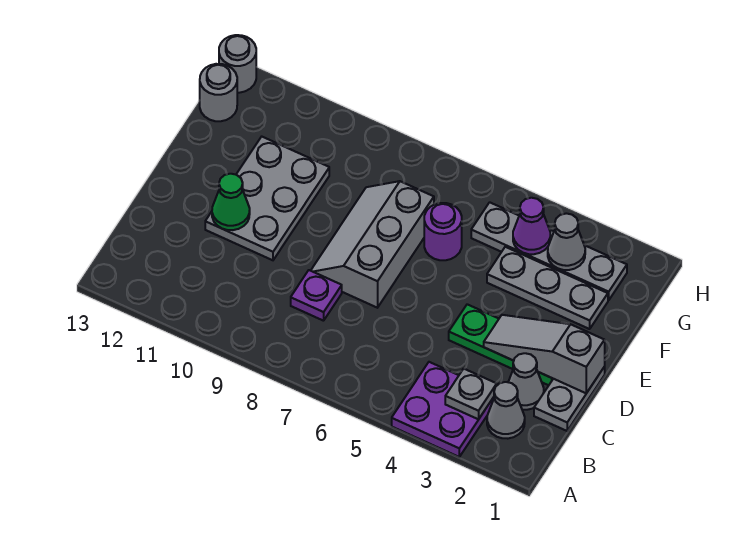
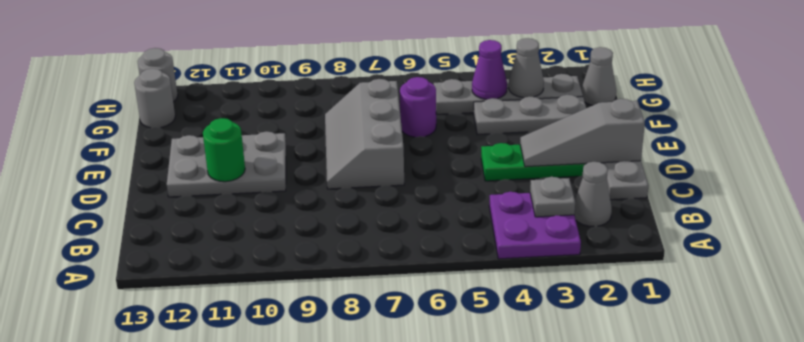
grey 1x1 cone [508,353,544,410] -> grey 1x1 cone moved to [581,47,616,105]
purple 1x1 plate [291,270,342,321] -> none
grey 2x3 plate [205,137,329,260] -> grey 2x3 plate turned to [167,131,286,197]
green 1x1 cone [212,174,250,230] -> green 1x1 round brick [203,118,245,182]

